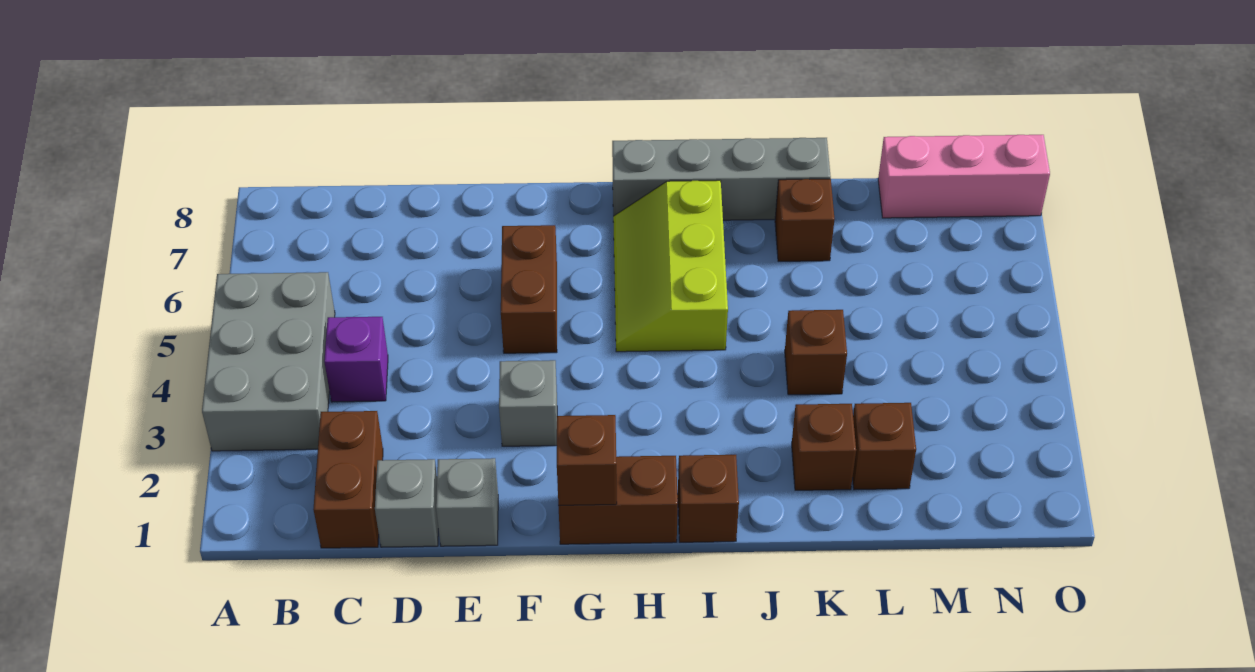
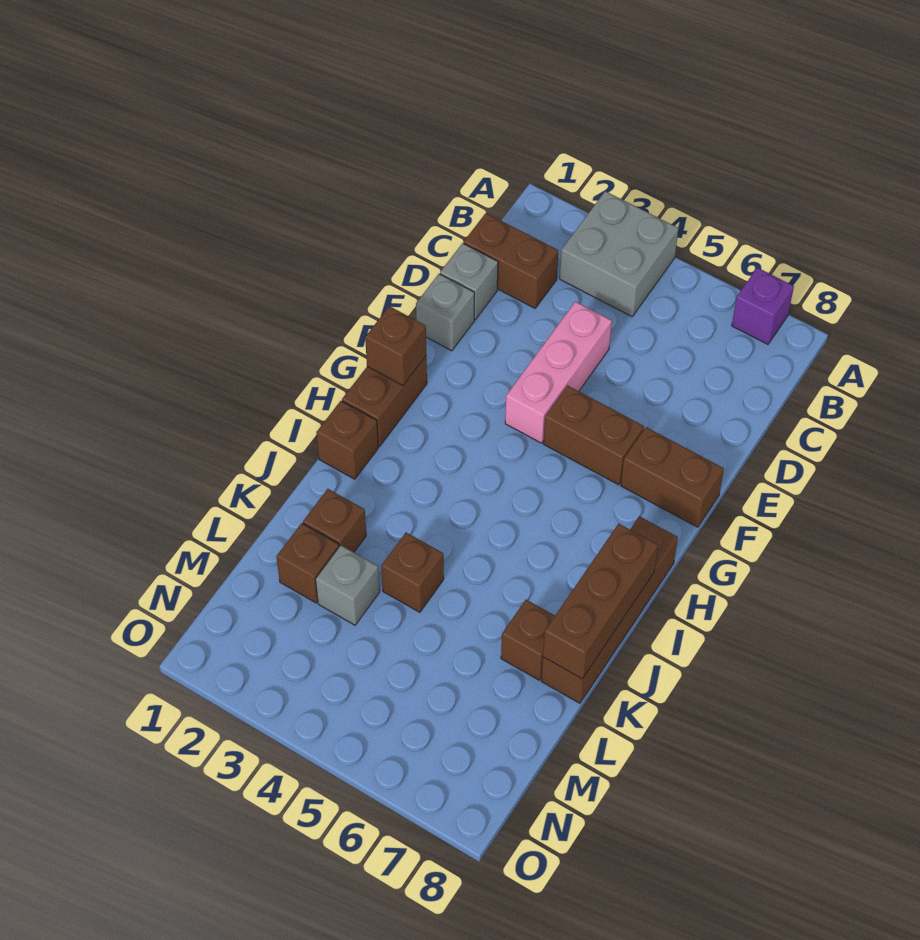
grey 2x3 brick [202,272,335,451] -> grey 2x2 brick [560,191,678,316]
purple 1x1 brick [324,317,388,402] -> purple 1x1 brick moved to [732,268,794,344]
grey 1x1 brick [499,360,557,446] -> grey 1x1 brick moved to [316,545,380,625]
none -> brown 1x2 brick [621,427,724,527]
lime 2x3 slope [613,180,728,352] -> none
grey 1x4 brick [612,138,831,220] -> brown 1x4 brick [541,516,678,703]
none -> brown 1x3 brick [543,524,658,679]
pink 1x3 brick [878,135,1050,218] -> pink 1x3 brick moved to [505,302,612,443]

